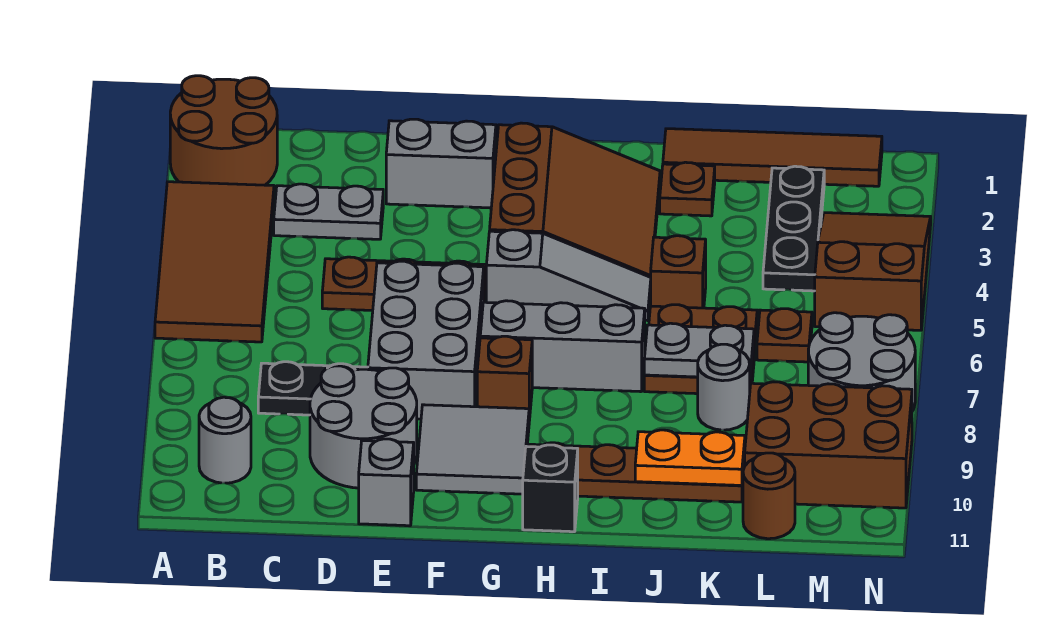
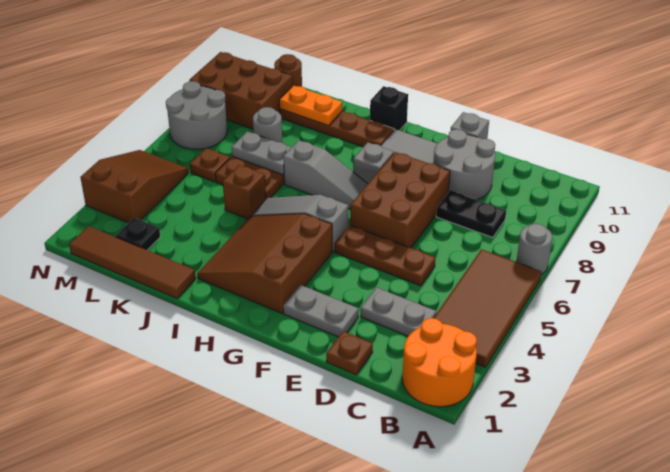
brown 2x2 round brick [170,76,277,185] -> orange 2x2 round brick [402,318,477,407]
grey 1x1 round brick [199,397,251,483] -> grey 1x1 round brick moved to [516,224,552,274]
grey 1x2 brick [386,119,496,208] -> grey 1x2 plate [283,285,359,337]
grey 2x3 brick [368,261,484,419] -> brown 2x3 brick [350,152,450,248]
grey 1x3 brick [480,301,645,392] -> grey 1x3 slope [283,140,368,209]
brown 1x1 brick [477,336,532,421] -> grey 1x1 brick [353,142,394,183]
brown 1x1 plate [660,162,715,216] -> brown 1x1 plate moved to [326,331,373,375]
black 1x3 plate [763,166,824,291] -> black 1x1 plate [116,218,160,250]
brown 2x3 slope [815,213,931,330] -> brown 2x3 slope turned to [80,150,189,223]

